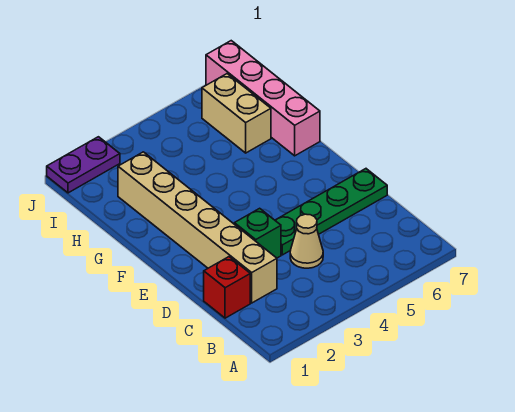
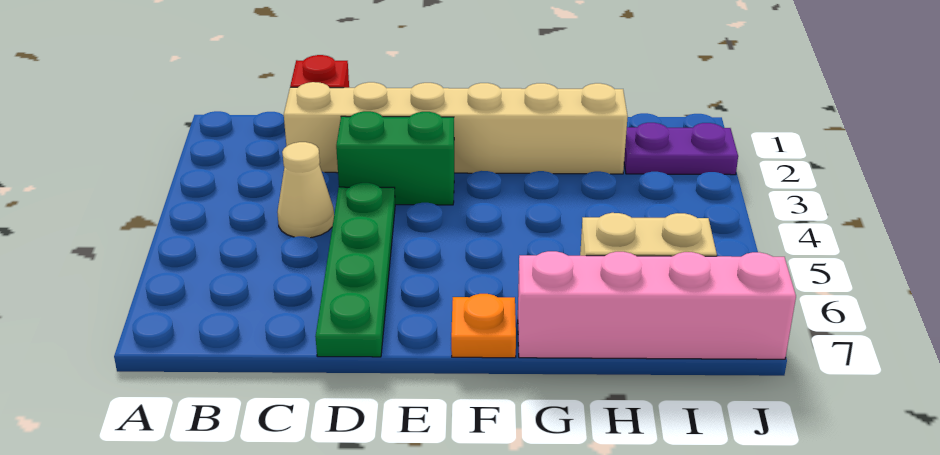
green 1x1 brick [234,208,281,258] -> green 1x2 brick [336,111,454,205]
none -> orange 1x1 plate [451,294,516,358]
purple 1x2 plate [47,137,120,193] -> purple 1x2 plate turned to [624,123,738,175]

